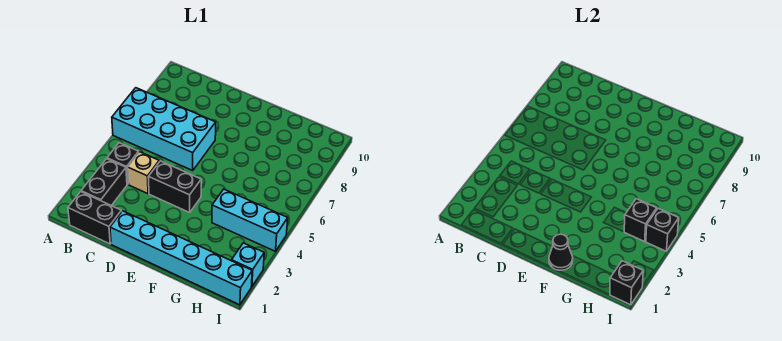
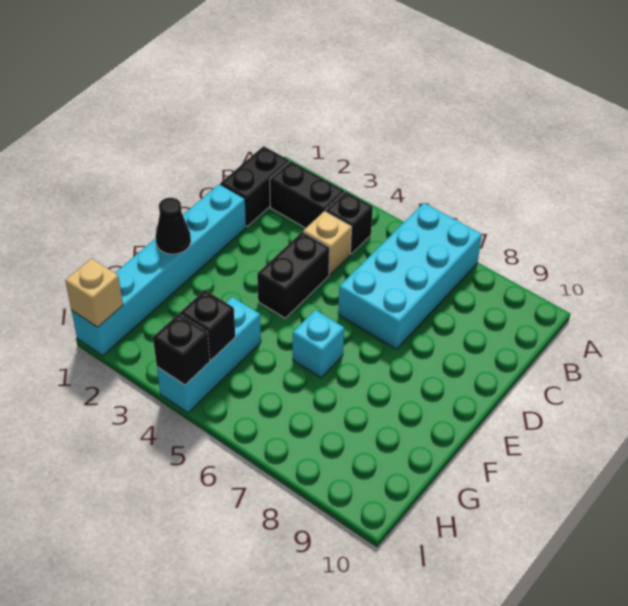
black 1x1 brick [610,261,643,305] -> tan 1x1 brick [65,258,123,327]
cyan 1x1 brick [232,243,264,287] -> cyan 1x1 brick moved to [293,310,344,378]

